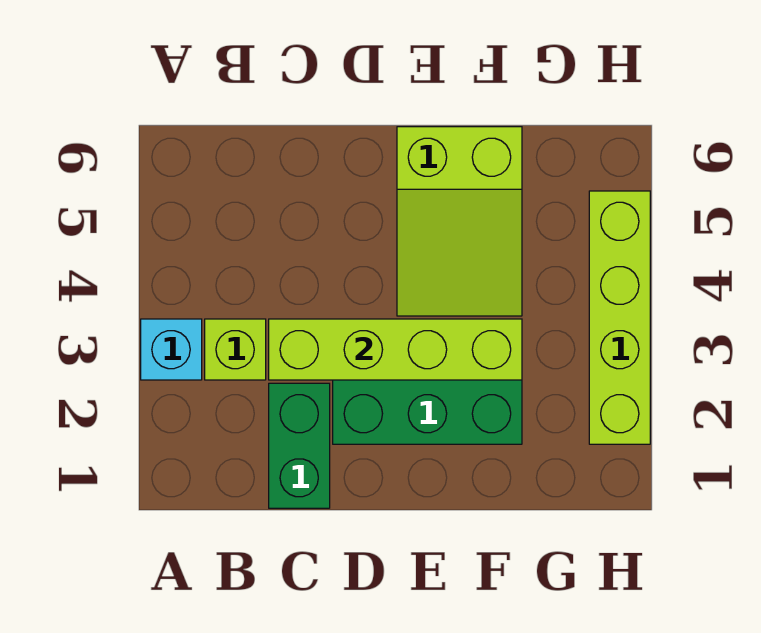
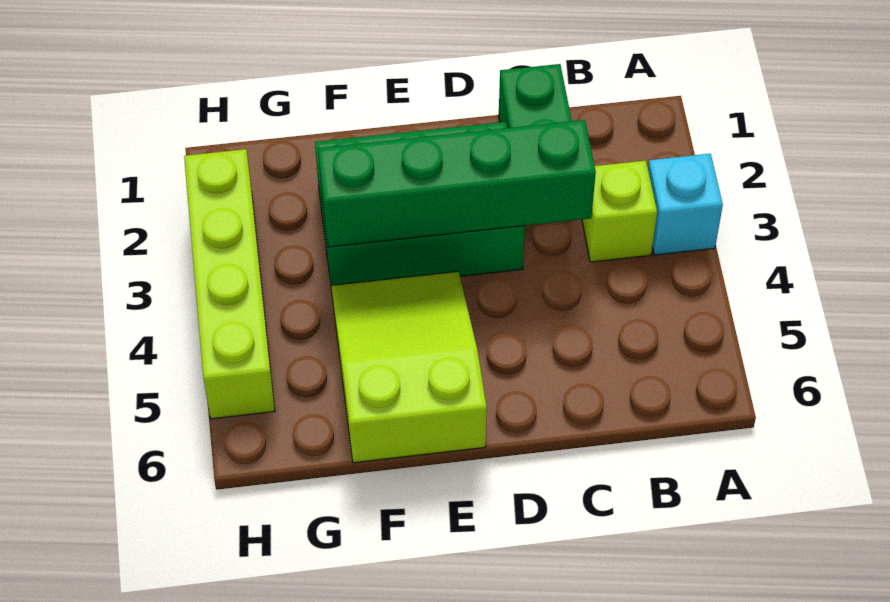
lime 1x4 brick [269,319,522,380] -> green 1x4 brick [318,120,596,247]

